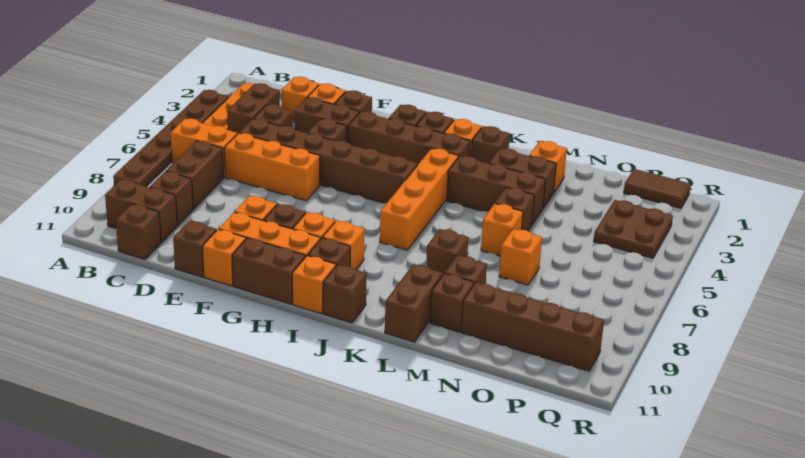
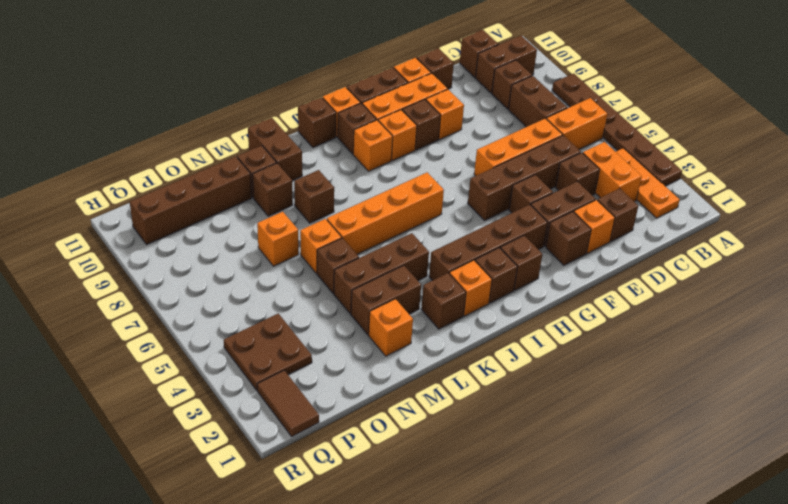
brown 1x2 brick [227,83,280,134] -> orange 1x2 brick [583,142,642,202]
orange 1x1 brick [281,77,319,122] -> brown 1x1 brick [597,188,638,241]
brown 1x6 brick [240,119,418,203] -> brown 1x4 brick [468,135,581,220]
orange 1x4 brick [380,148,458,250] -> orange 1x4 brick turned to [327,172,444,254]
brown 1x2 tile [624,169,691,208] -> brown 1x2 tile turned to [257,370,319,436]

